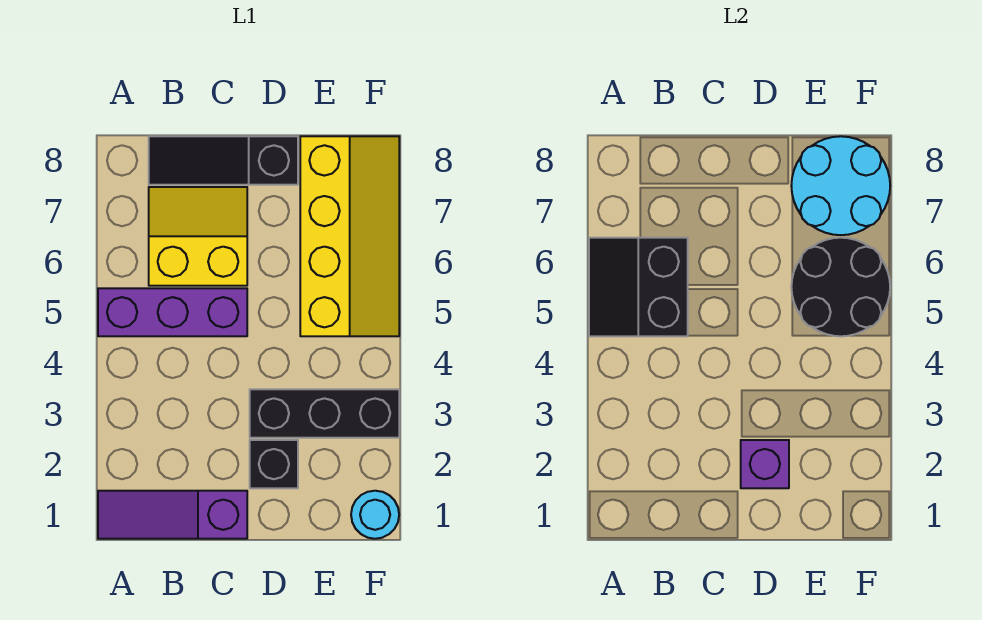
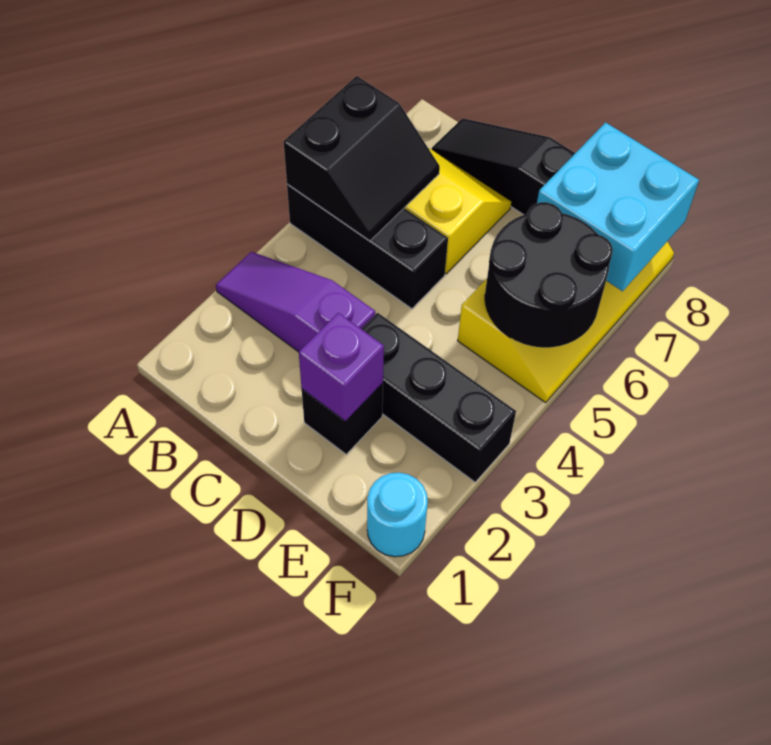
purple 1x3 slope [98,491,247,539] -> purple 1x3 slope moved to [216,252,375,352]
purple 1x3 brick [98,288,247,336] -> black 1x3 brick [287,184,448,309]
black 2x2 slope [589,238,688,336] -> black 2x2 slope turned to [284,76,440,241]
cyan 2x2 round brick [791,136,890,235] -> cyan 2x2 brick [537,122,699,291]

